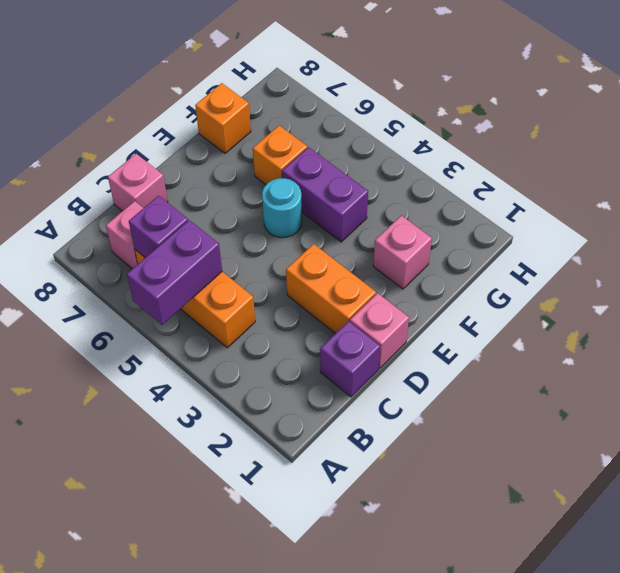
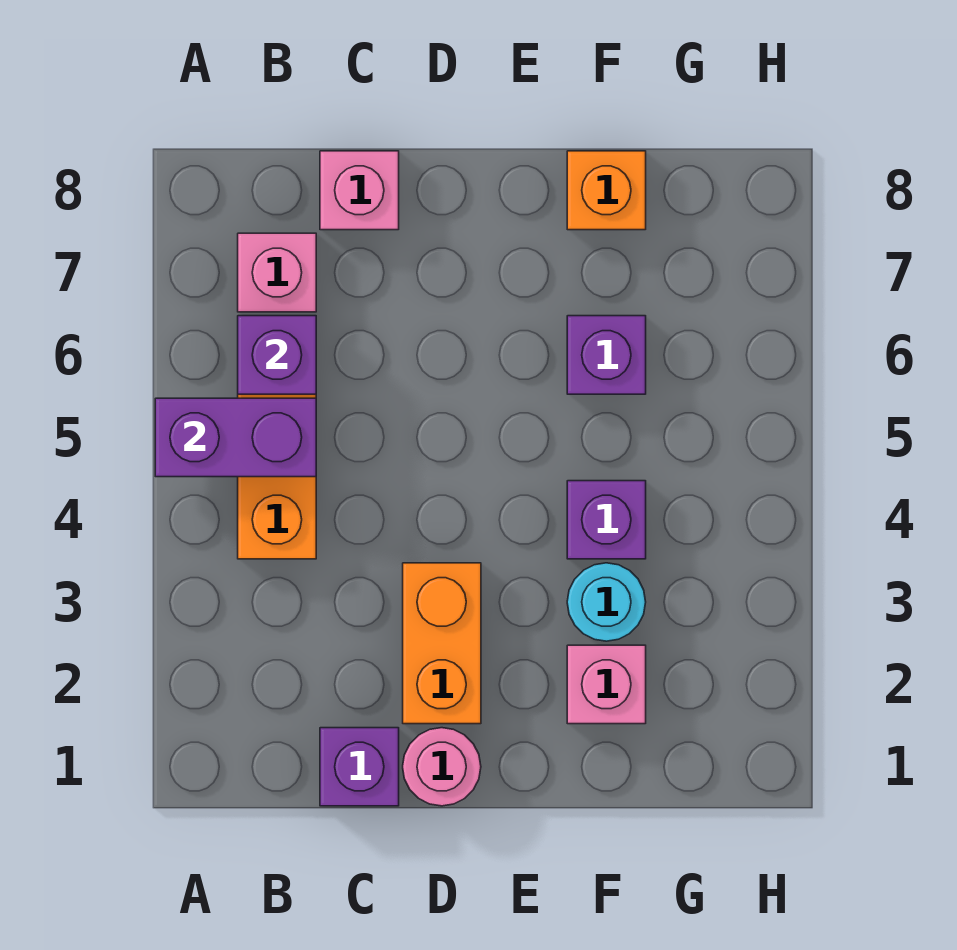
pink 1x1 brick [350,293,409,368] -> pink 1x1 round brick [403,728,481,806]
cyan 1x1 round brick [262,178,302,238] -> cyan 1x1 round brick moved to [567,563,646,641]
purple 1x2 brick [282,147,368,242] -> purple 1x1 brick [567,481,646,559]
orange 1x1 brick [253,126,307,184] -> purple 1x1 brick [567,316,646,394]

